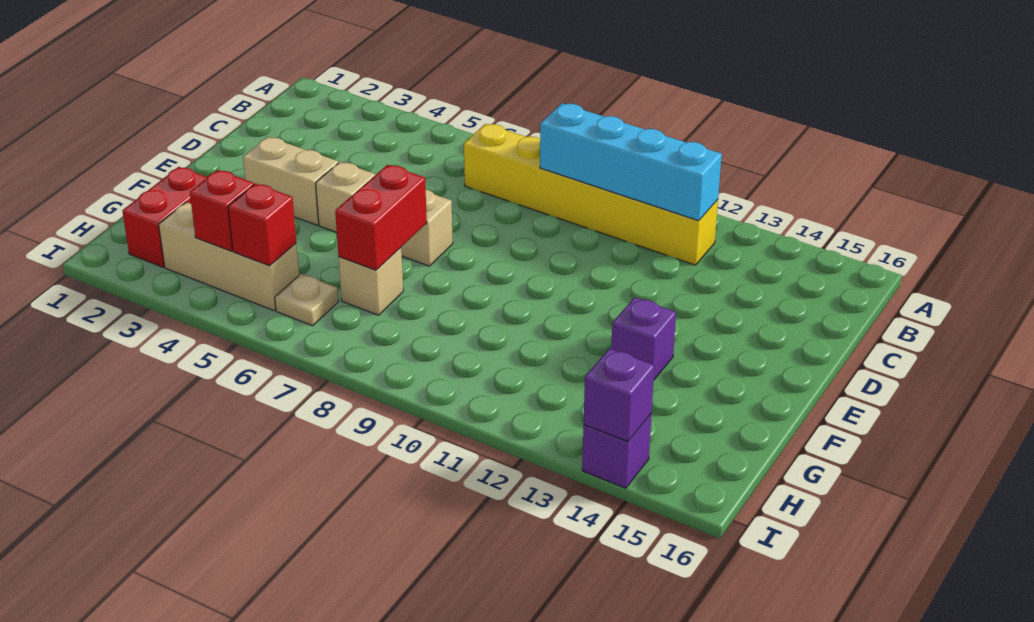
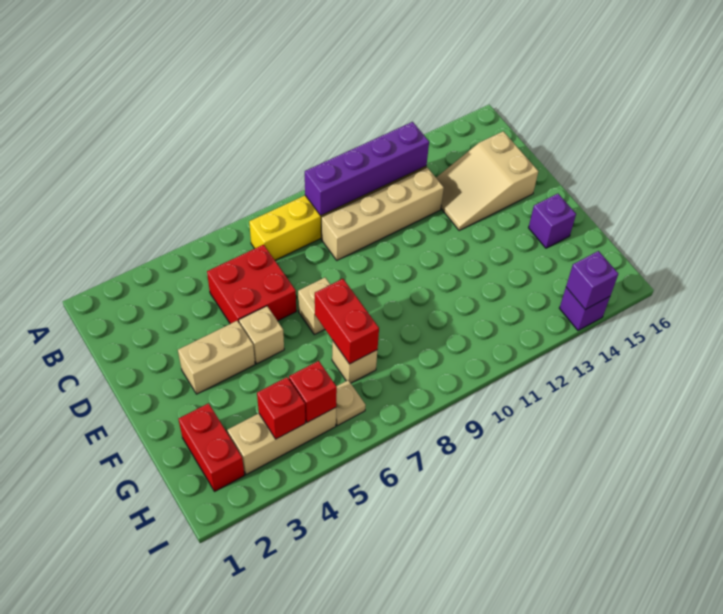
cyan 1x4 brick [540,103,722,221] -> purple 1x4 brick [305,122,429,216]
none -> red 2x2 brick [207,245,296,324]
none -> tan 1x4 brick [321,167,444,260]
none -> tan 2x3 slope [436,131,538,230]
purple 1x1 brick [611,297,676,381] -> purple 1x1 brick moved to [529,194,576,248]

